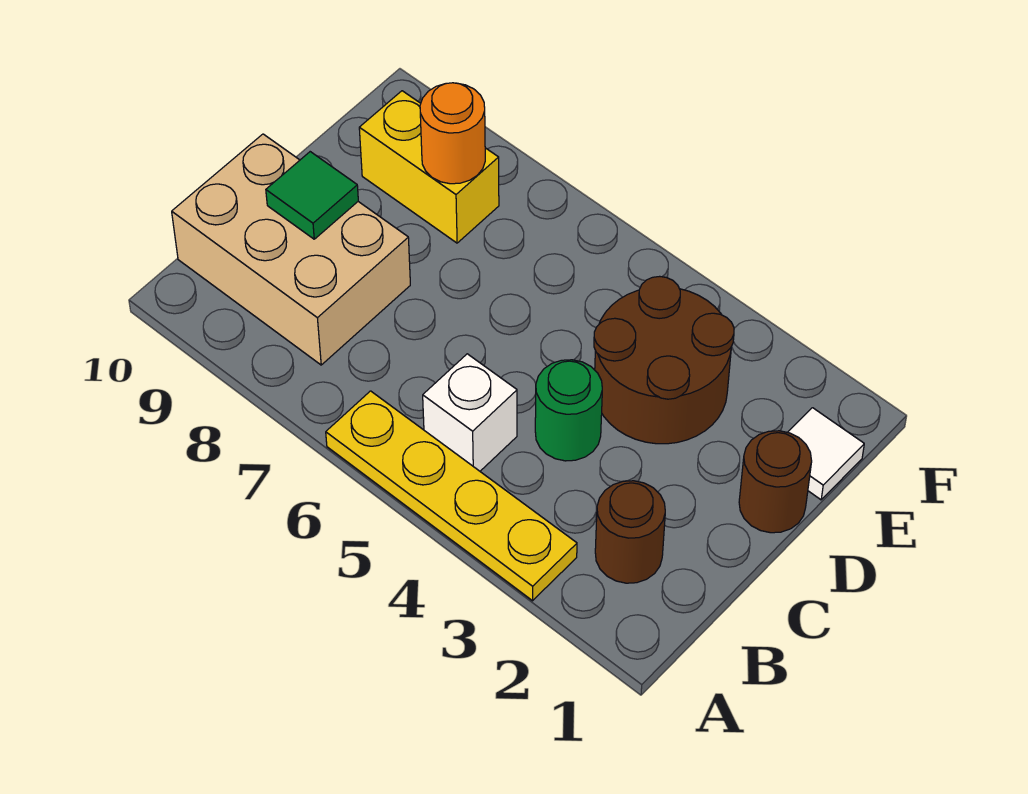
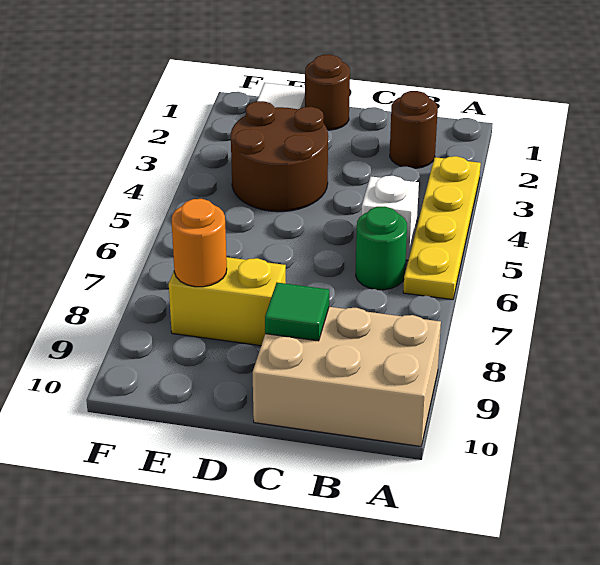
tan 2x3 brick [172,134,410,365] -> tan 2x3 brick turned to [253,307,441,446]
green 1x1 round brick [535,360,602,461] -> green 1x1 round brick moved to [356,207,407,290]
yellow 1x2 brick [359,91,499,243] -> yellow 1x2 brick turned to [169,257,286,346]

